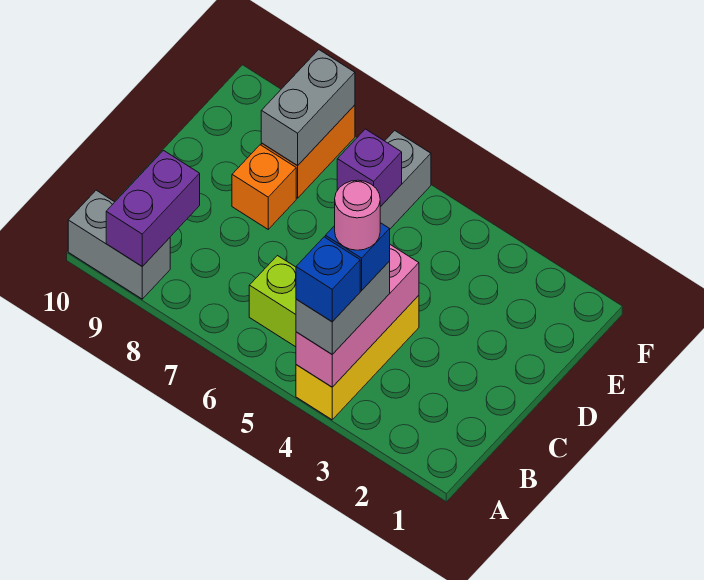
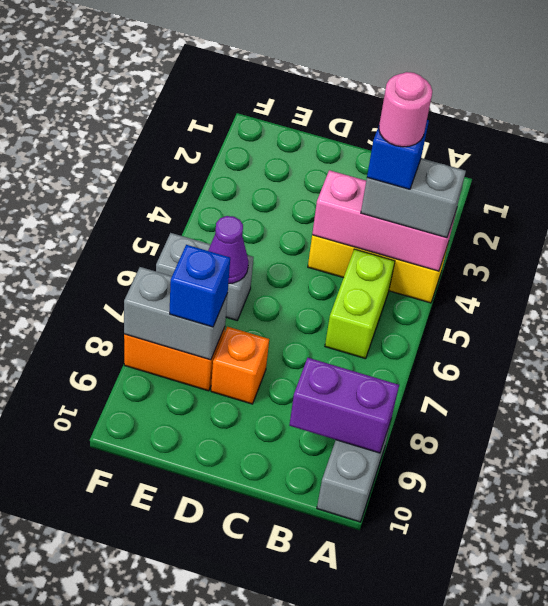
blue 1x1 brick [296,237,360,322] -> blue 1x1 brick moved to [170,245,230,327]
purple 1x1 brick [337,129,402,207] -> purple 1x1 cone [208,216,248,284]

